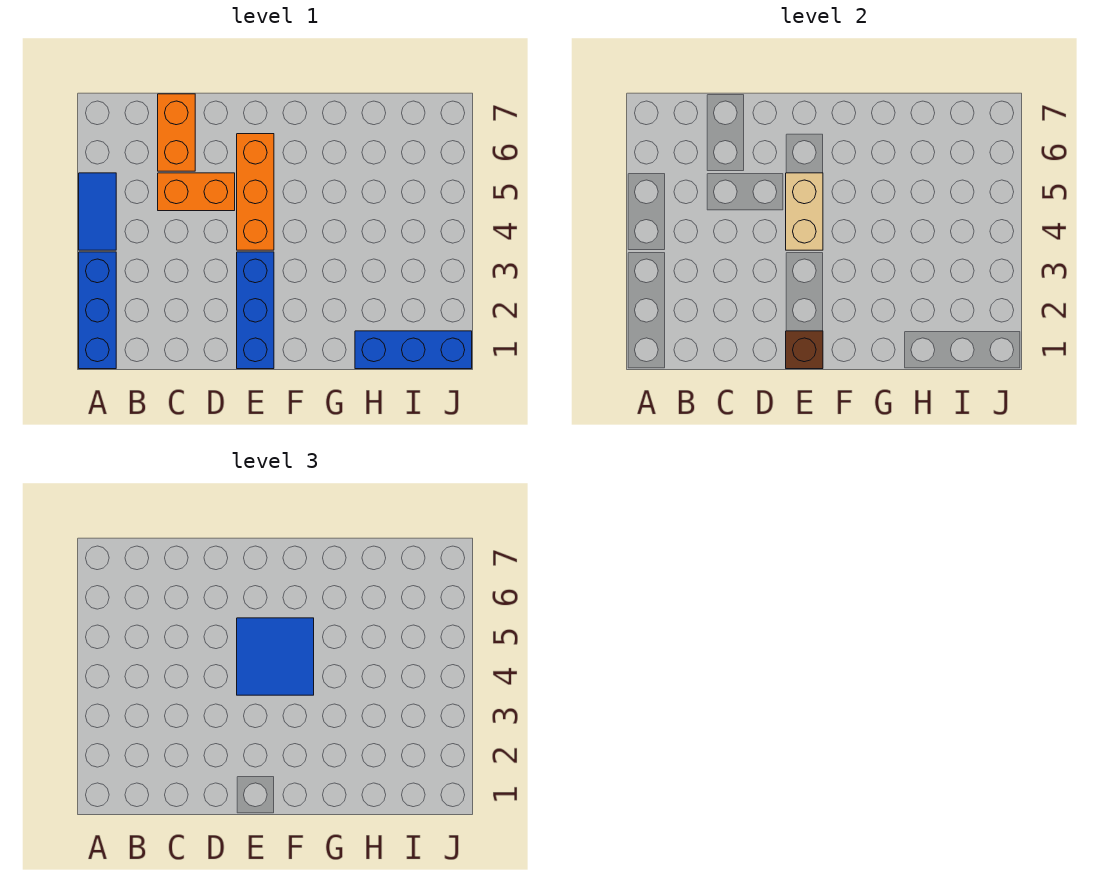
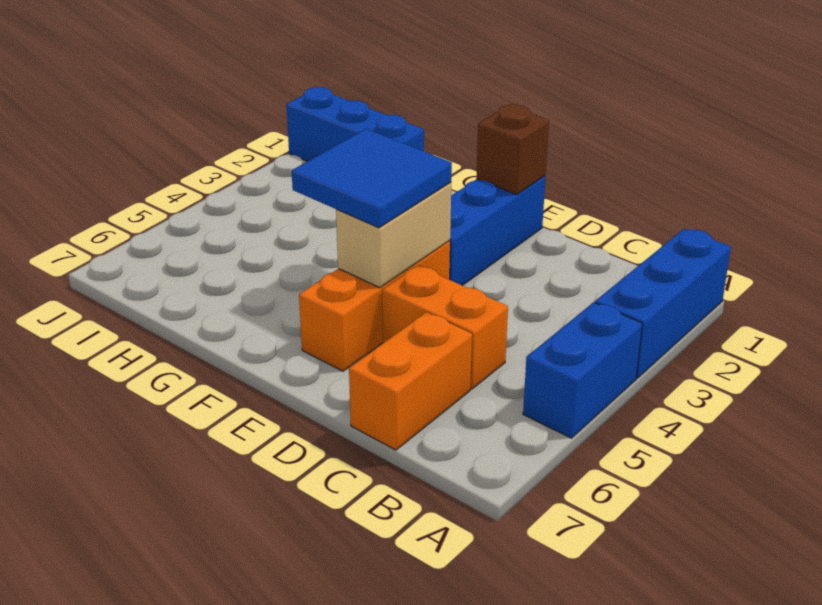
blue 1x2 tile [79,173,116,250] -> blue 1x2 brick [523,302,642,438]

